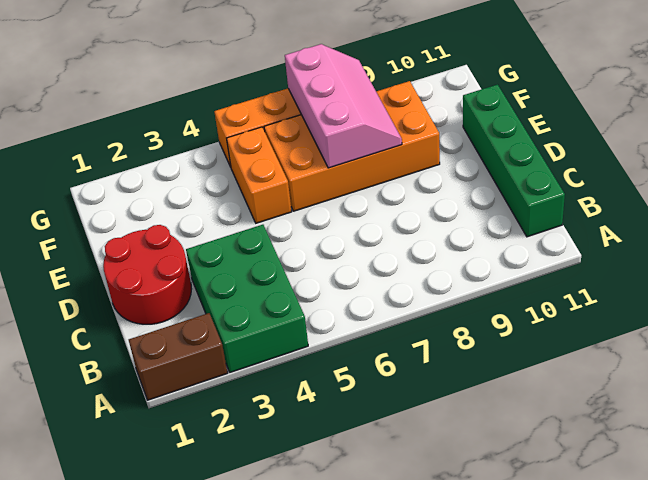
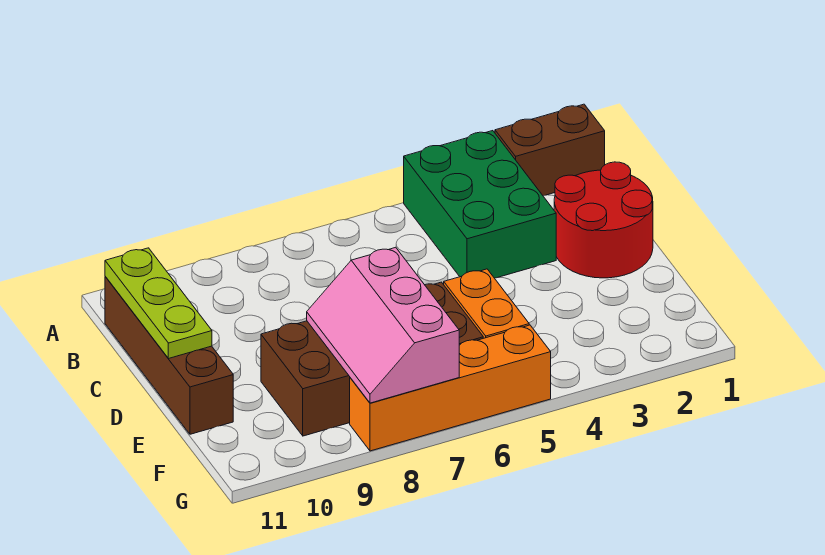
green 1x4 brick [463,85,565,237] -> brown 1x4 brick [105,277,233,434]
none -> lime 1x3 plate [105,248,212,359]
orange 2x4 brick [264,81,440,211] -> brown 2x4 brick [261,282,483,436]

